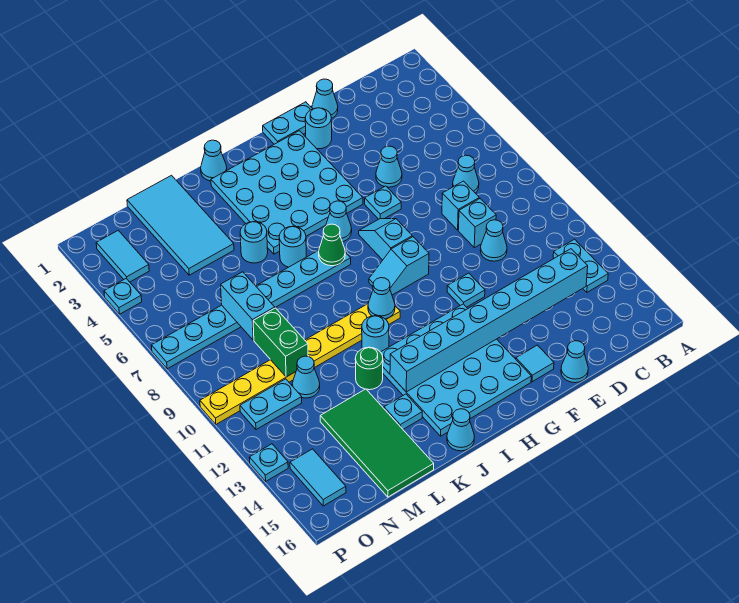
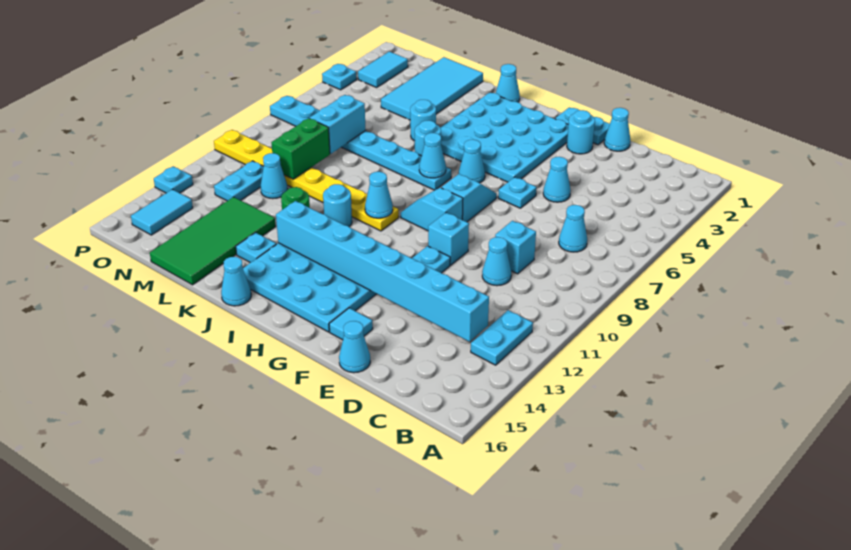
cyan 1x1 brick [442,181,479,230] -> cyan 1x1 brick moved to [428,213,469,265]
green 1x1 cone [319,224,345,266] -> cyan 1x1 cone [419,133,446,178]
cyan 1x2 plate [240,379,302,430] -> cyan 1x2 plate turned to [214,161,264,201]

